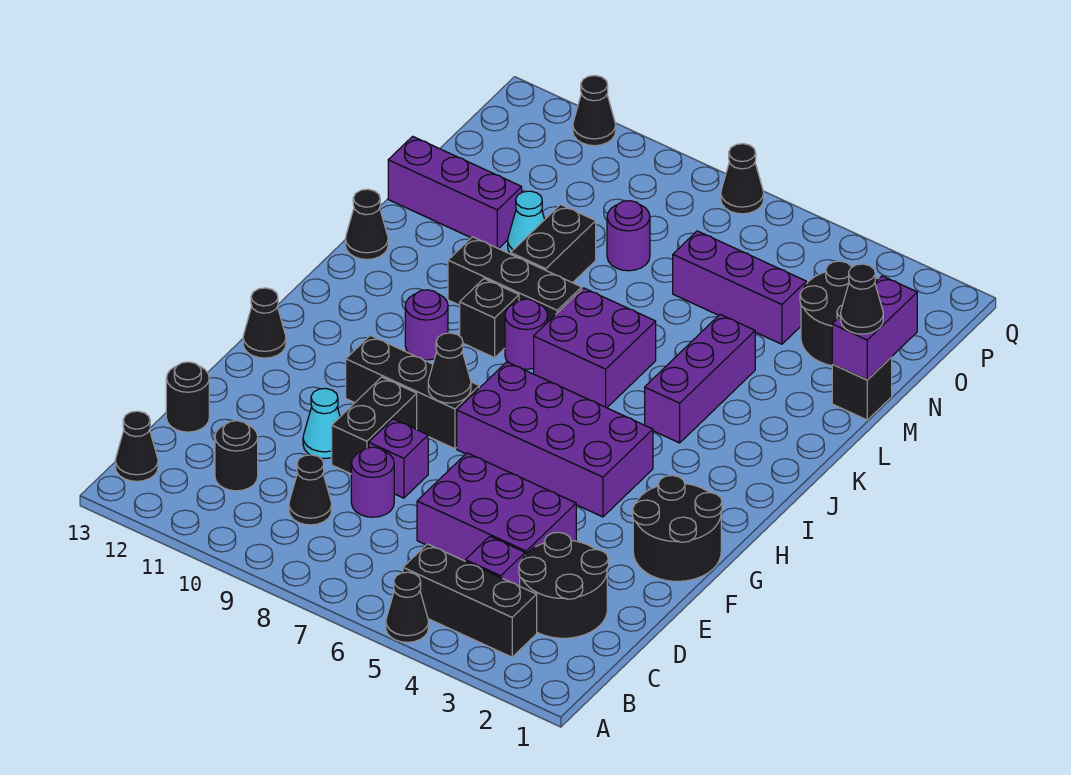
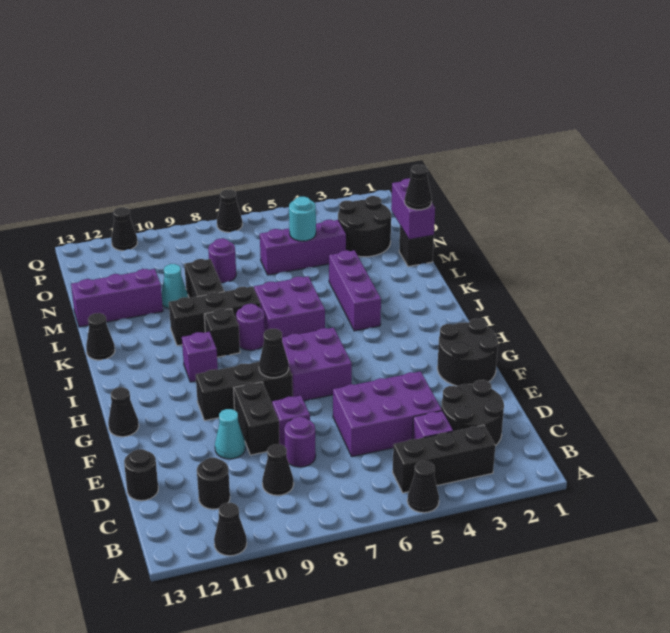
black 1x1 cone [115,411,158,481] -> black 1x1 cone moved to [214,503,247,556]
purple 2x4 brick [457,362,653,517] -> purple 2x2 brick [282,328,352,401]
purple 1x1 round brick [405,290,448,360] -> purple 1x1 brick [182,332,218,382]
none -> cyan 1x1 round brick [289,197,316,241]

